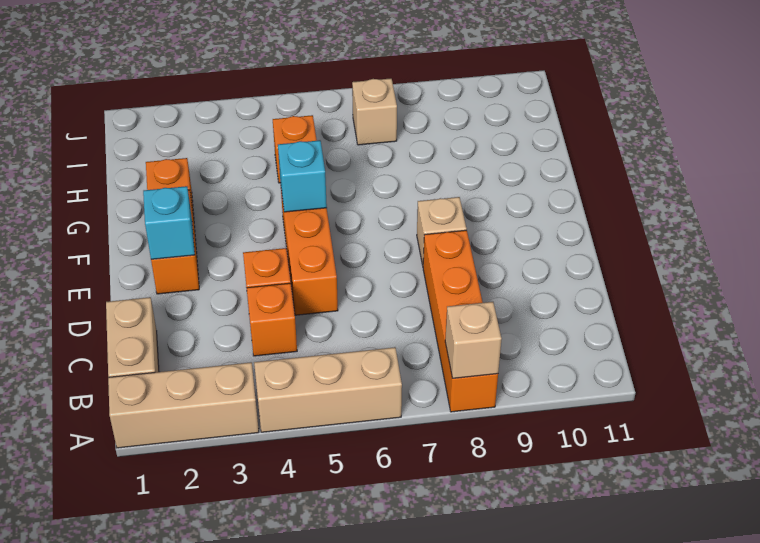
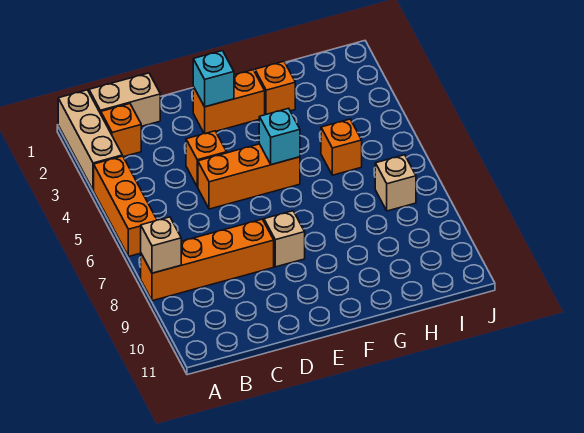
tan 1x3 brick [254,347,402,432] -> orange 1x3 brick [94,156,157,257]
orange 1x1 brick [247,283,297,356] -> orange 1x1 brick moved to [101,104,141,157]

